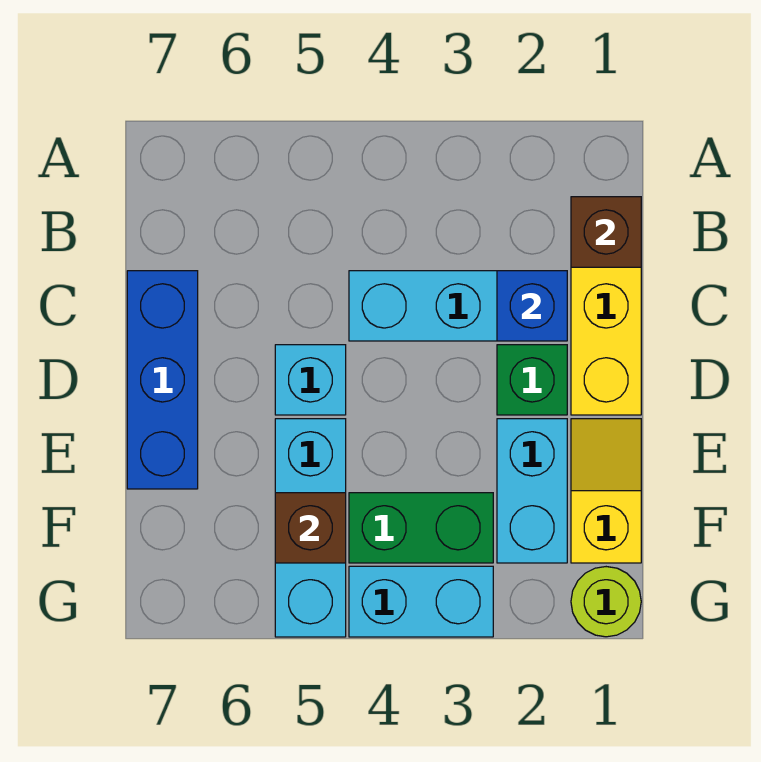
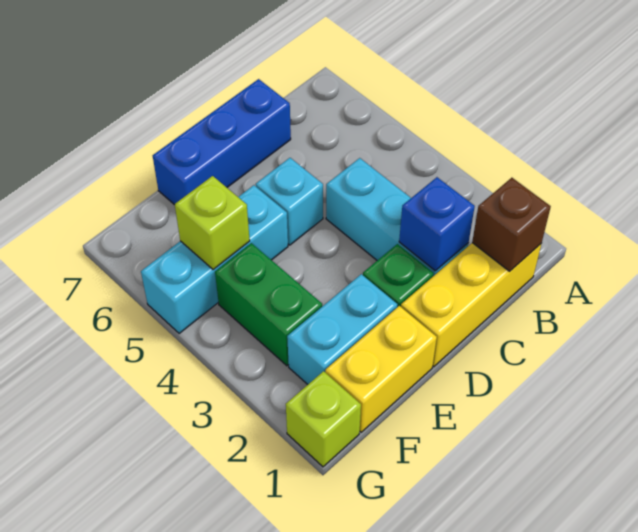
yellow 1x2 slope [571,419,641,563] -> yellow 1x2 brick [325,306,437,432]
brown 1x1 brick [275,493,346,563] -> lime 1x1 brick [175,176,250,270]
lime 1x1 round brick [571,567,641,637] -> lime 1x1 brick [286,371,361,467]
cyan 1x2 brick [349,566,493,637] -> none

